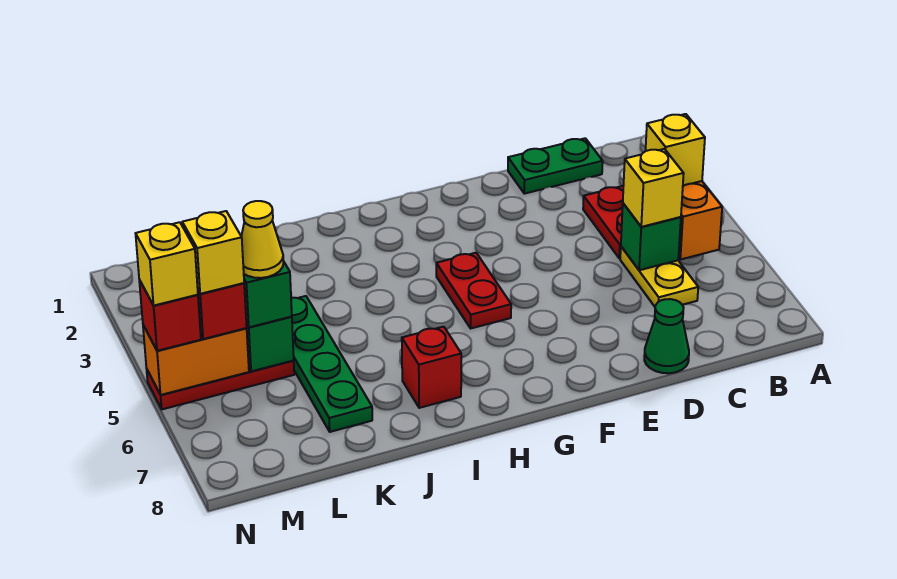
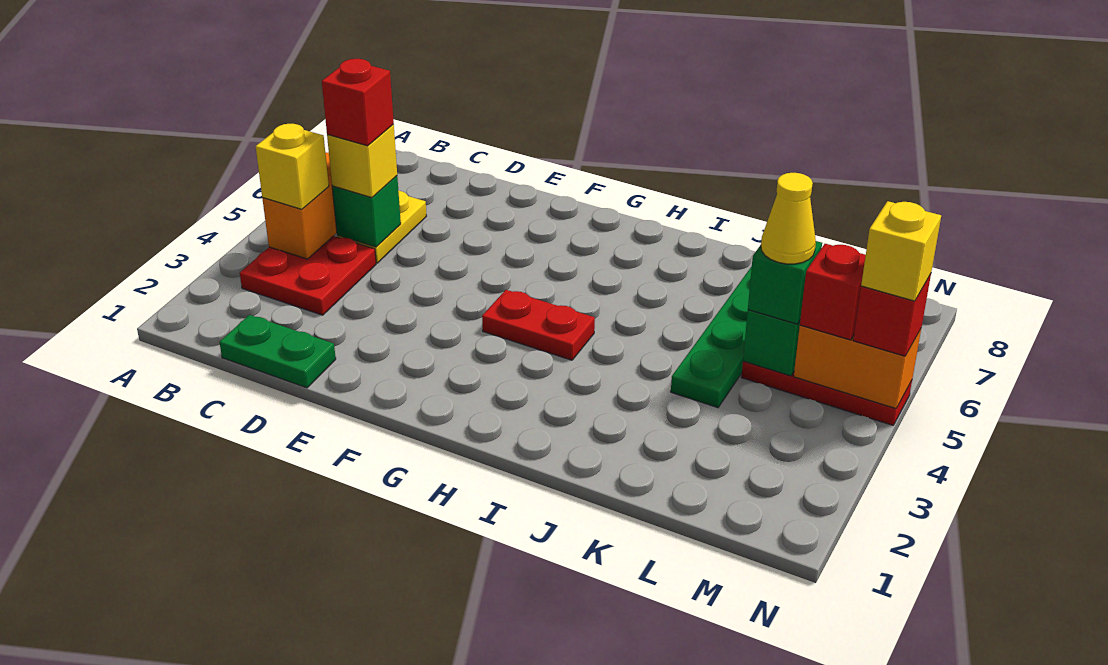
green 1x1 cone [644,299,689,373] -> none
red 1x2 plate [436,253,511,328] -> red 1x2 plate turned to [482,290,595,360]
red 1x1 brick [402,327,461,408] -> red 1x1 brick moved to [322,59,394,146]
yellow 1x1 brick [182,211,244,294] -> none

